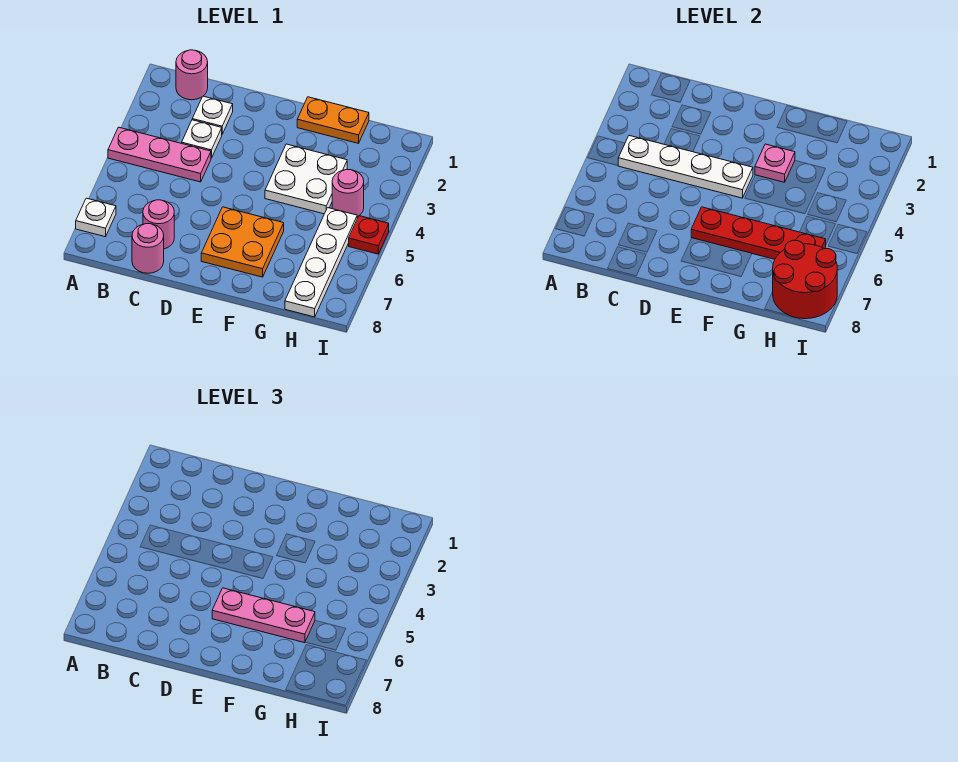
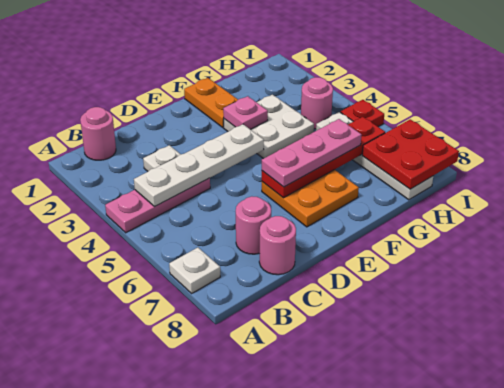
white 1x1 plate [192,96,233,134] -> none
orange 1x2 plate [297,97,369,143] -> orange 1x2 plate turned to [184,78,238,128]
red 2x2 round brick [773,240,837,319] -> red 2x2 plate [362,119,459,189]

